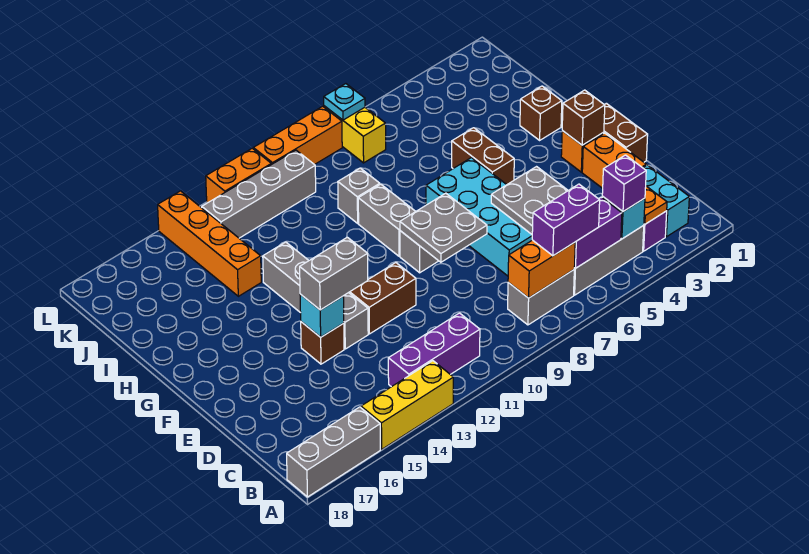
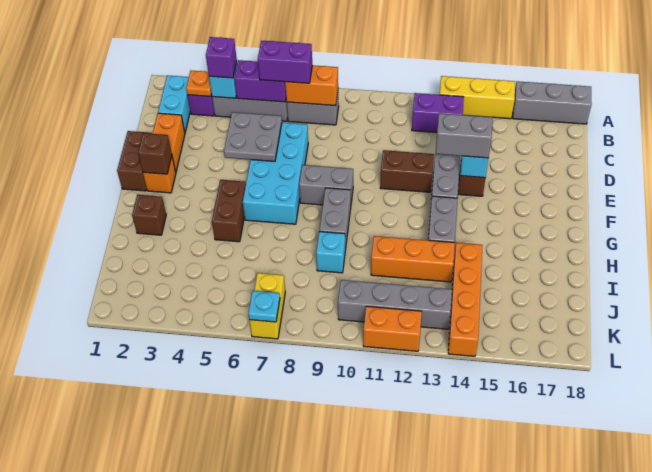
purple 1x3 brick [388,313,480,387] -> purple 1x2 brick [412,93,464,132]
grey 2x2 plate [400,193,487,262] -> none
grey 1x1 brick [338,168,380,223] -> cyan 1x1 brick [316,232,345,273]
orange 1x3 brick [253,106,342,165] -> orange 1x3 brick moved to [371,236,455,282]

